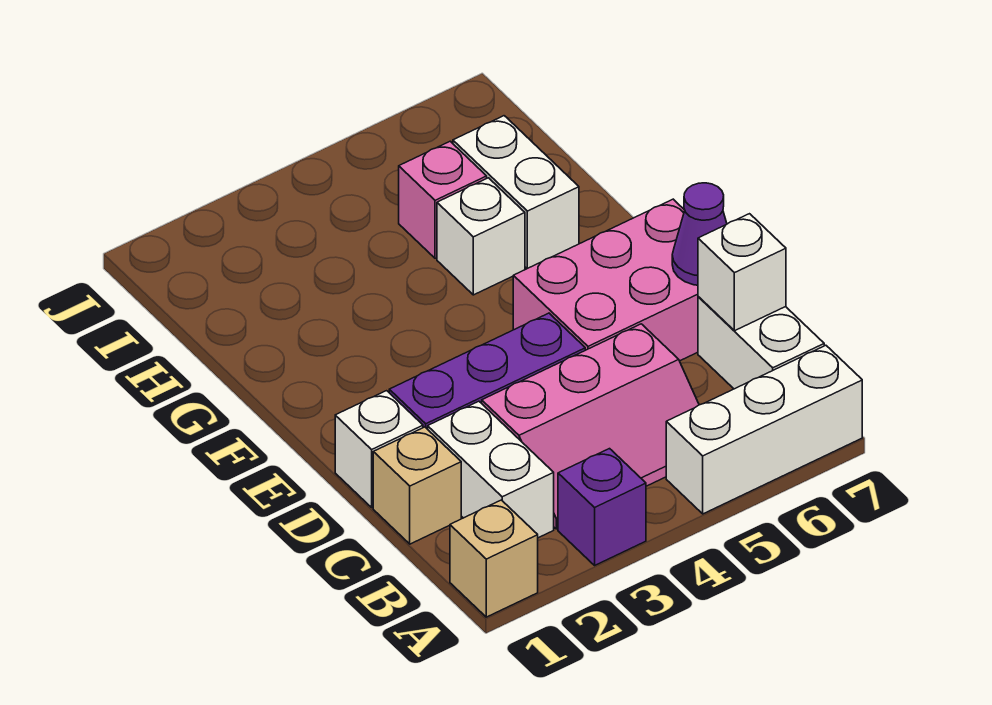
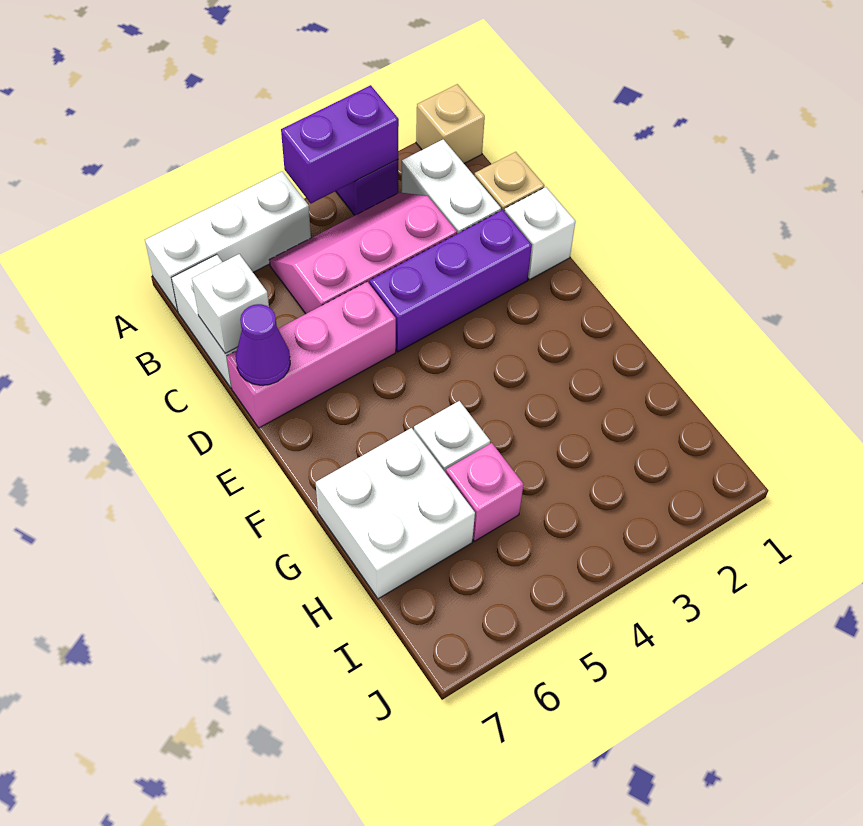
none -> purple 1x2 brick [281,85,399,203]
pink 2x3 brick [513,199,698,361] -> pink 1x3 brick [227,282,396,428]
white 1x2 brick [453,116,579,268] -> white 2x2 brick [316,428,475,599]

